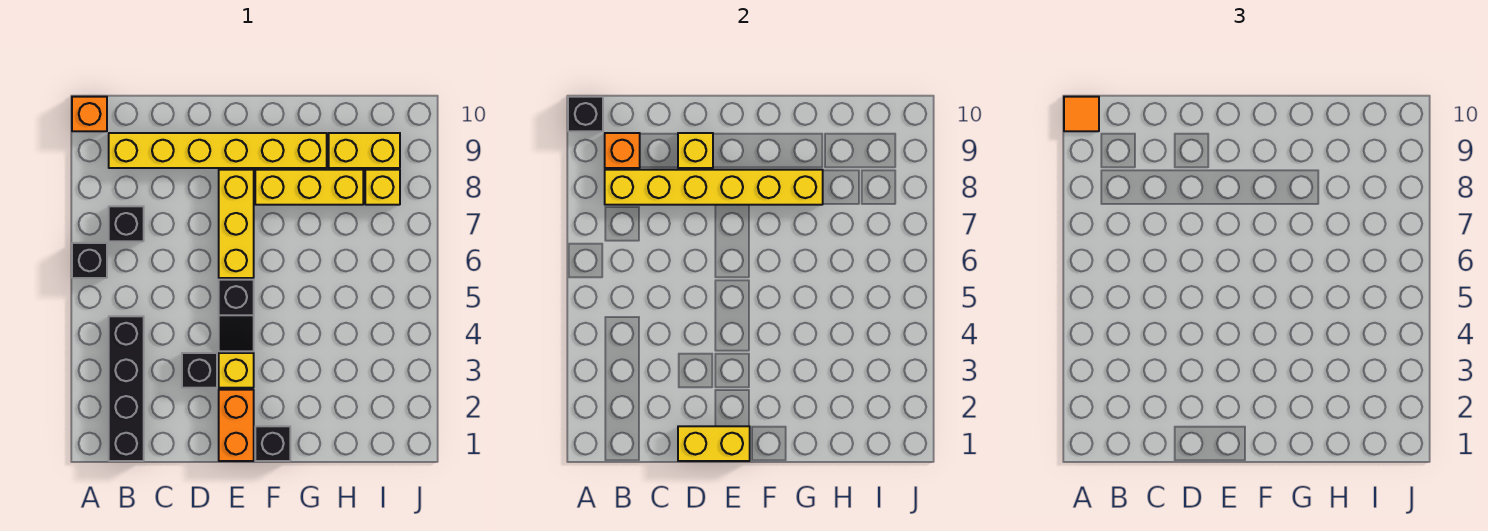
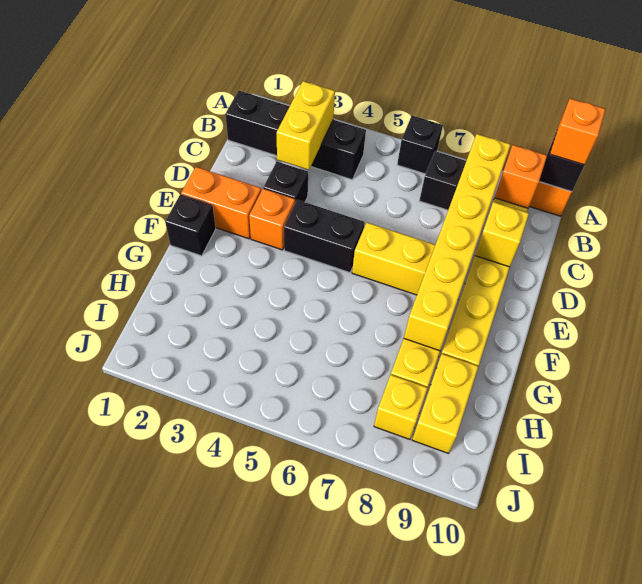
orange 1x1 tile [1064,97,1099,131] -> orange 1x1 brick [550,99,606,165]
yellow 1x2 brick [678,426,750,461] -> yellow 1x2 brick moved to [277,81,335,170]
yellow 1x1 brick [219,353,254,388] -> orange 1x1 brick [249,189,295,250]
black 1x2 slope [219,280,254,351] -> black 1x2 brick [284,200,365,273]

